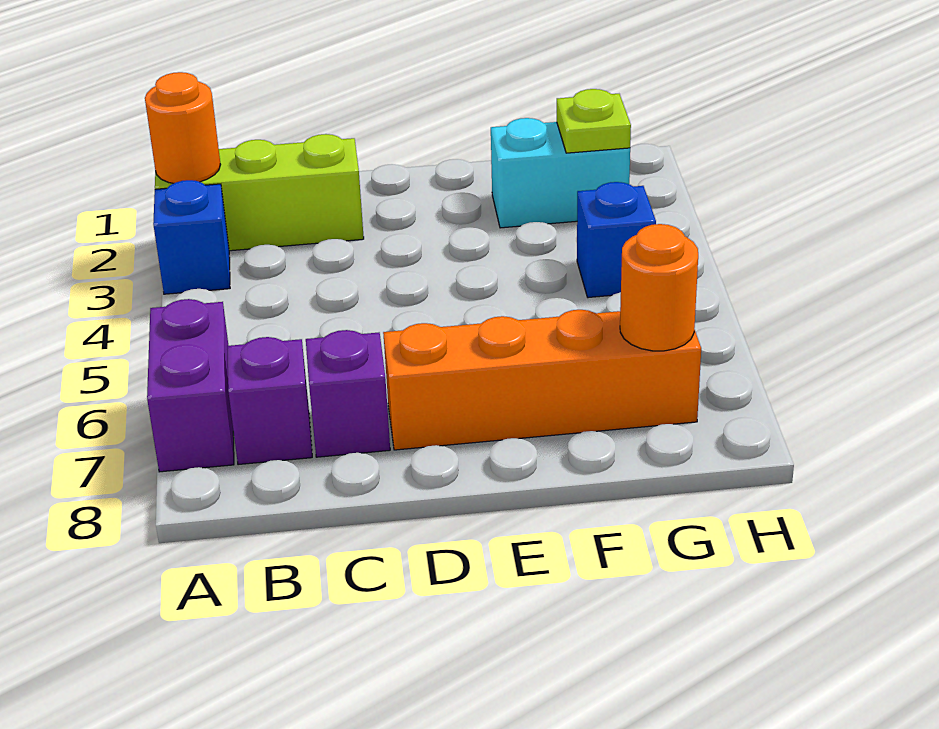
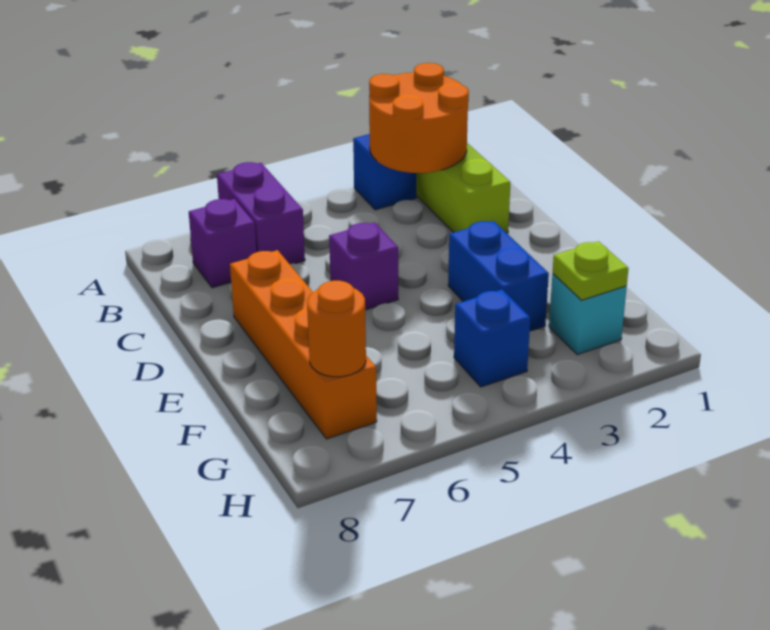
orange 1x1 round brick [145,72,221,183] -> orange 2x2 round brick [369,63,469,173]
purple 1x2 brick [147,299,234,472] -> purple 1x2 brick turned to [217,162,305,264]
purple 1x1 brick [306,330,390,457] -> purple 1x1 brick moved to [329,222,398,310]
none -> blue 1x2 brick [448,221,549,331]
cyan 1x2 brick [491,118,630,228] -> cyan 1x1 brick [549,274,627,355]

